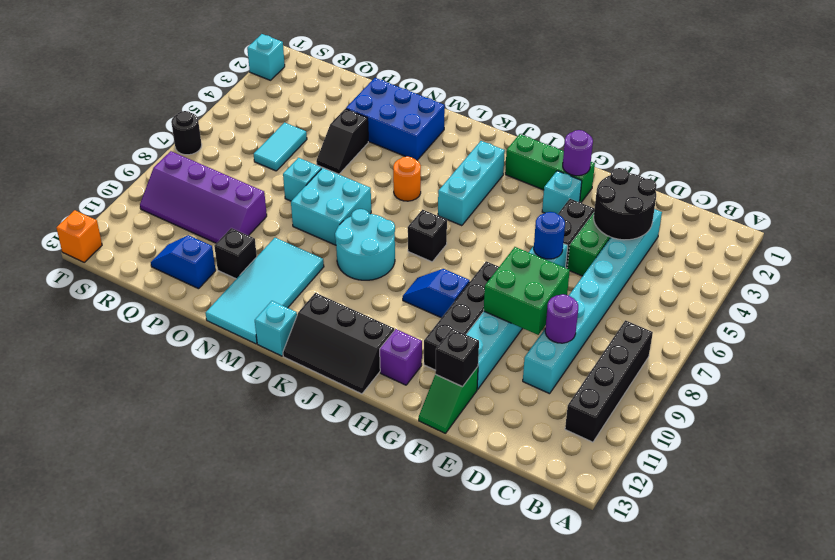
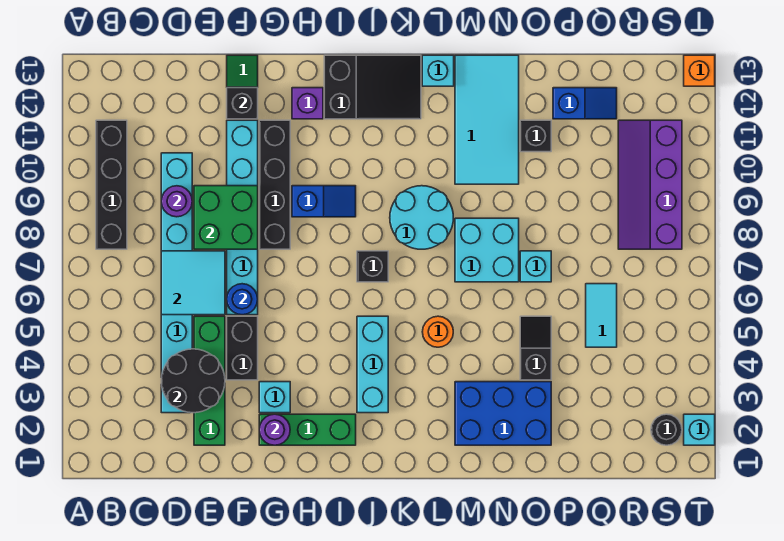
none -> cyan 2x2 tile [161,251,225,315]
black 2x3 slope [283,293,394,394] -> black 2x3 slope turned to [324,55,421,119]
purple 2x4 slope [140,151,267,243] -> purple 2x4 slope turned to [618,120,682,249]
black 1x1 round brick [171,111,202,155] -> black 1x1 round brick moved to [651,414,682,445]

